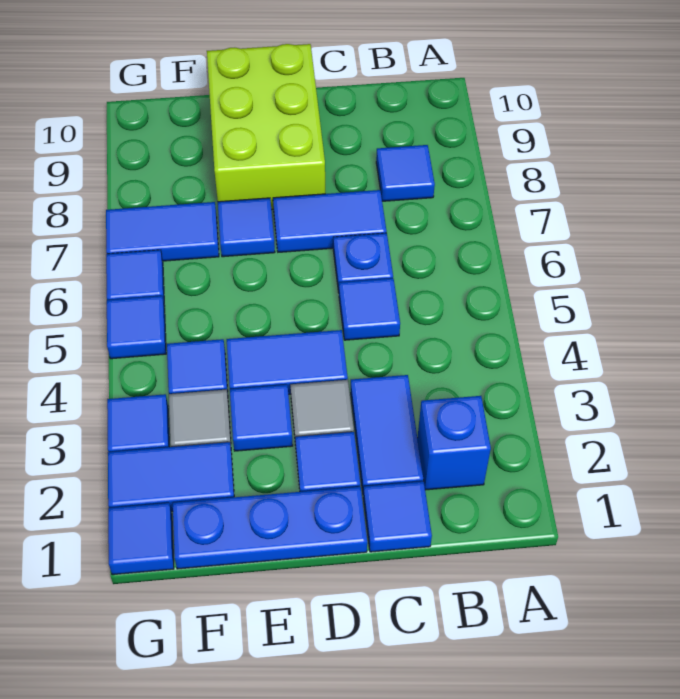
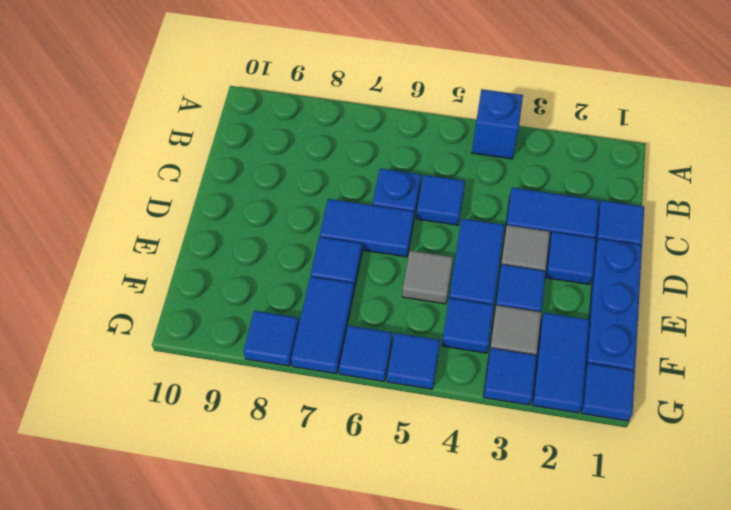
blue 1x1 brick [417,396,491,490] -> blue 1x1 brick moved to [472,89,523,159]
blue 1x1 tile [376,145,435,201] -> blue 1x1 tile moved to [244,311,299,366]
blue 1x2 tile [273,190,387,252] -> blue 1x2 tile turned to [320,199,414,257]
lime 2x3 brick [207,44,325,210] -> none
none -> grey 1x1 tile [402,251,453,304]

